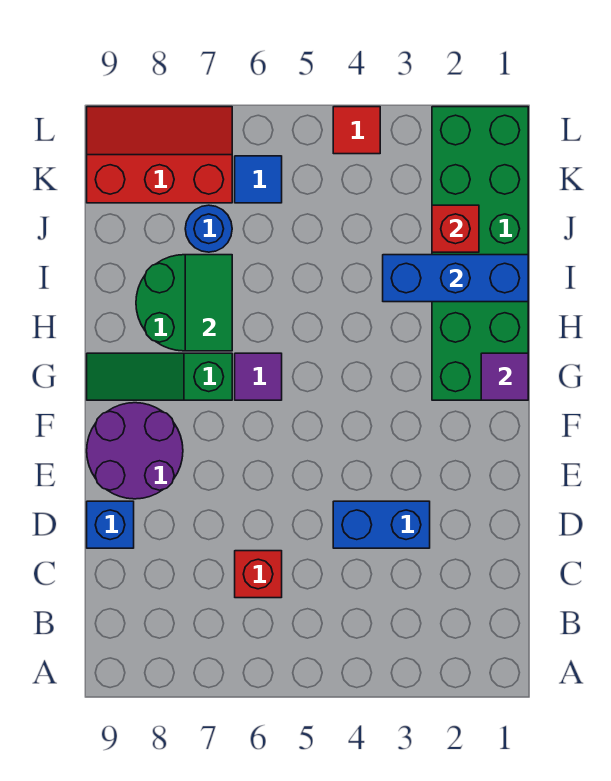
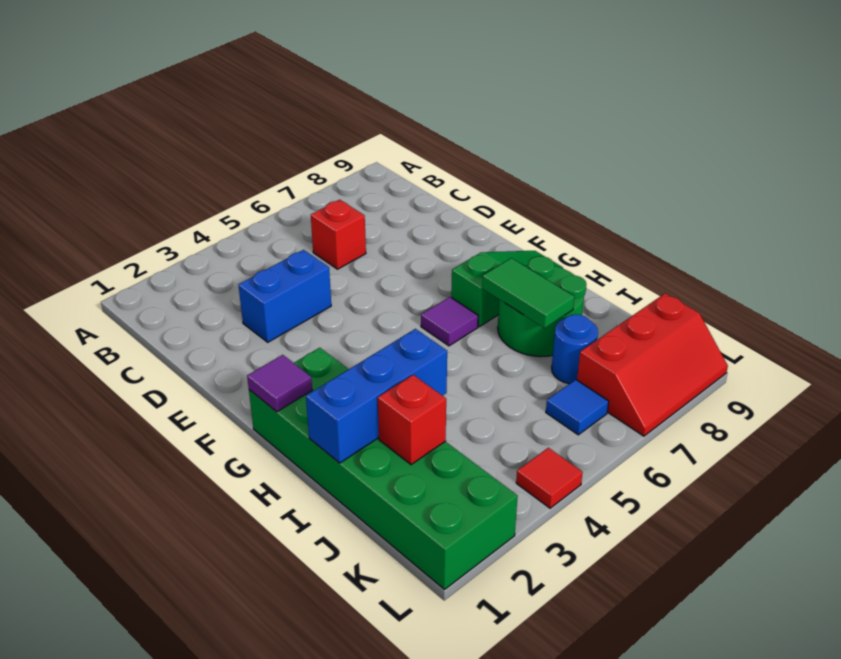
blue 1x1 brick [87,501,134,548] -> none
purple 2x2 round brick [87,403,183,499] -> none

